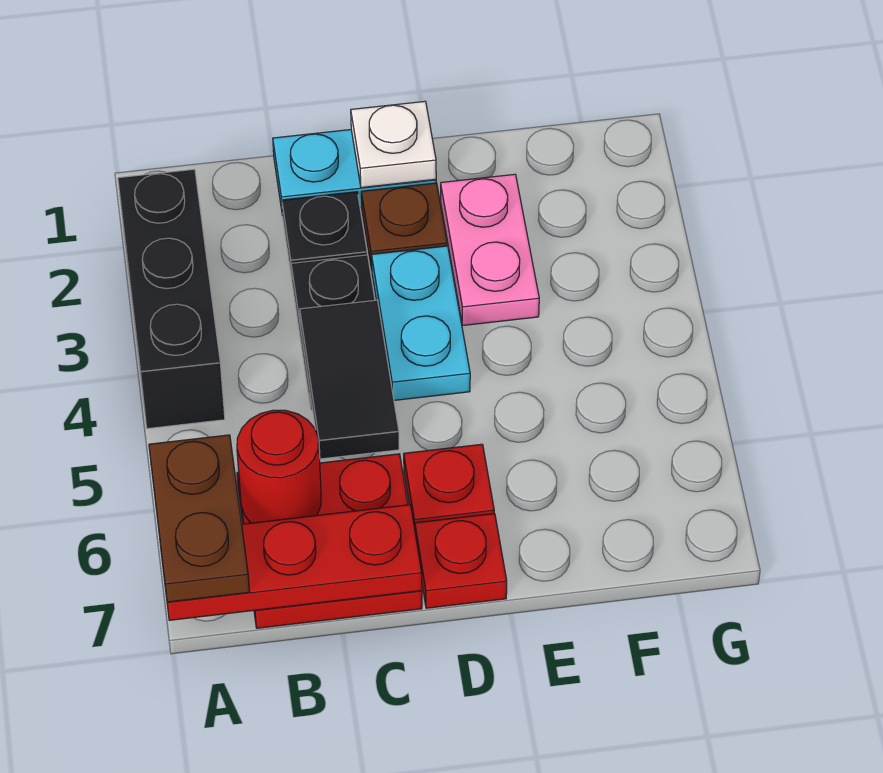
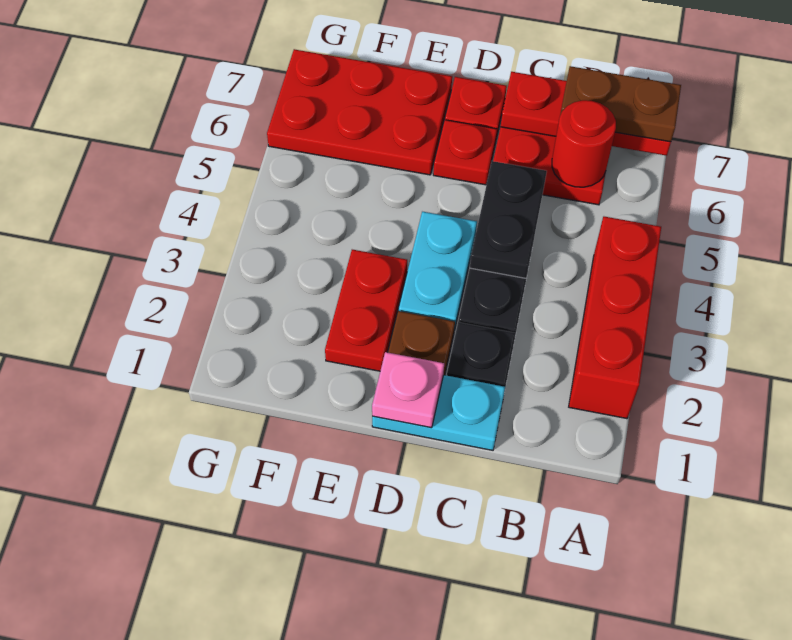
black 1x3 brick [118,169,225,429] -> red 1x3 brick [569,217,661,419]
brown 1x2 plate [149,435,249,602] -> brown 1x2 plate turned to [560,66,681,142]
black 1x2 tile [300,300,399,459] -> black 1x2 plate [470,161,547,278]
white 1x1 plate [351,101,436,188] -> pink 1x1 plate [372,352,444,428]
pink 1x2 plate [441,174,539,325] -> red 1x2 plate [325,250,407,371]
none -> red 2x3 plate [267,49,452,175]

